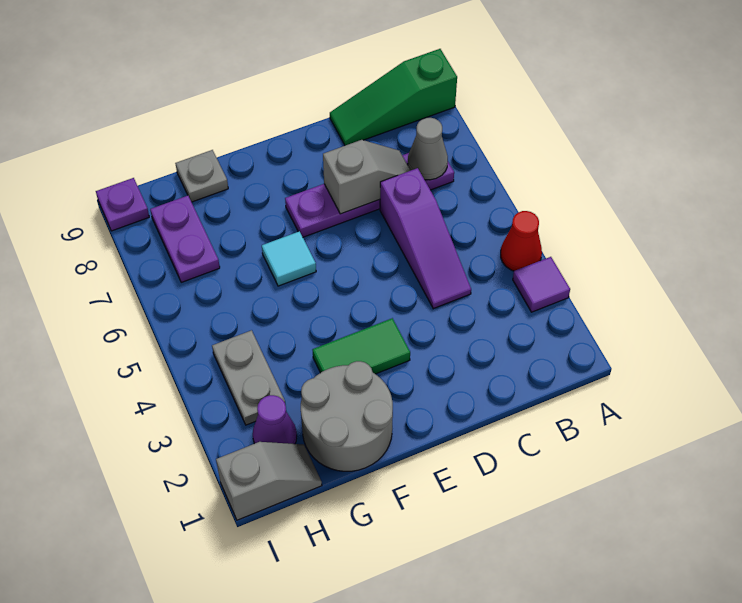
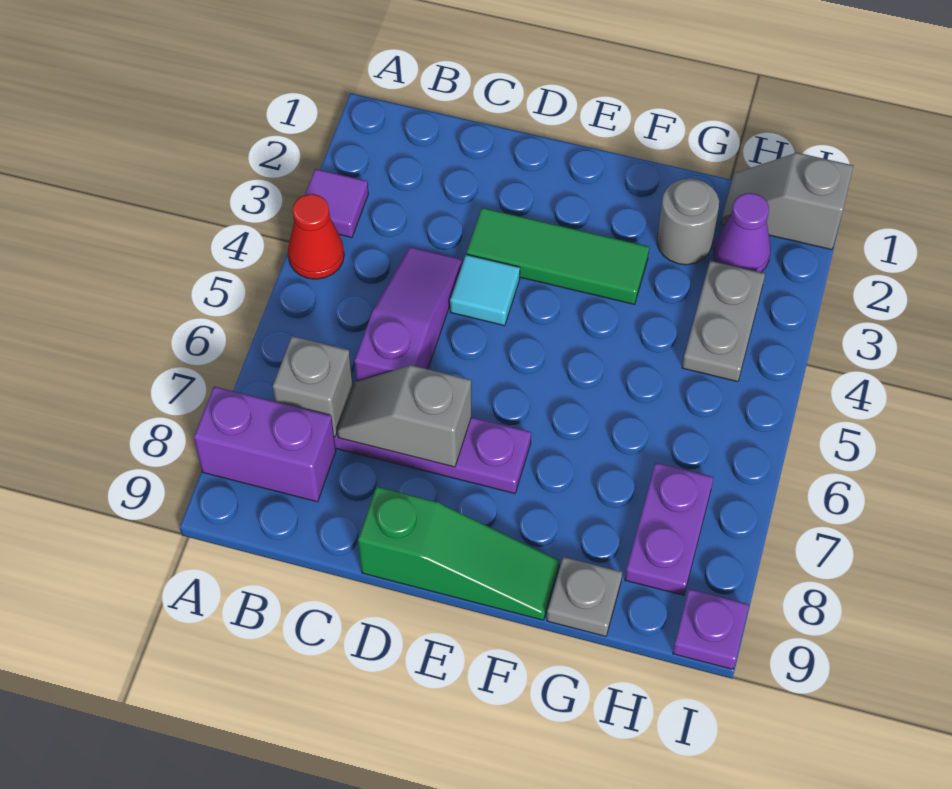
none -> purple 1x2 brick [194,387,336,502]
green 1x3 slope [330,49,457,145] -> green 1x3 slope moved to [358,487,560,620]
grey 1x1 cone [408,118,448,180] -> grey 1x1 brick [273,336,353,437]
green 1x2 tile [313,318,410,374] -> green 1x3 tile [466,208,649,304]
grey 2x2 round brick [301,361,393,471] -> grey 1x1 round brick [657,178,719,265]
cyan 1x1 tile [262,231,316,286] -> cyan 1x1 tile moved to [450,255,520,326]

